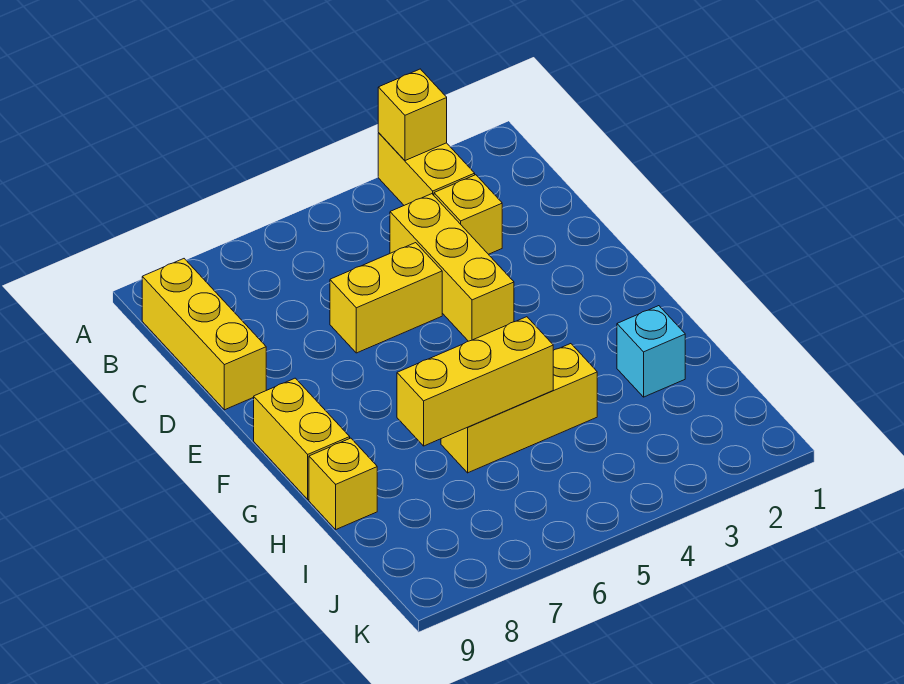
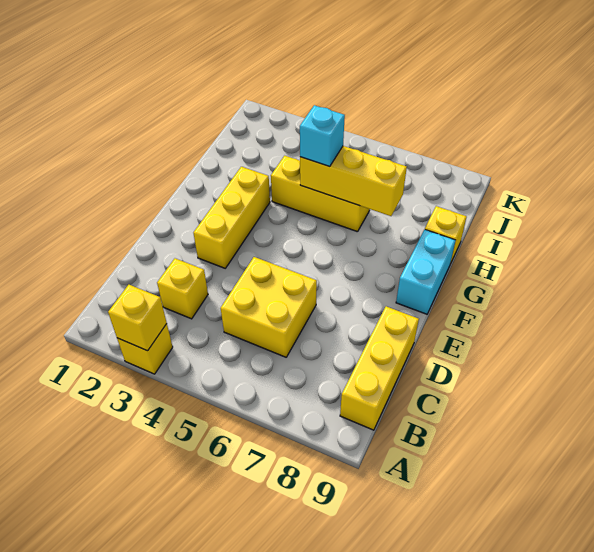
yellow 1x2 brick [378,133,475,205] -> yellow 1x1 brick [117,324,173,374]
yellow 1x3 brick [390,194,514,341] -> yellow 1x3 brick moved to [194,167,270,268]
yellow 1x2 brick [330,243,442,353] -> yellow 2x2 brick [221,257,317,357]
yellow 1x2 brick [254,378,350,500] -> cyan 1x2 brick [396,229,456,314]
cyan 1x1 brick [617,306,685,397] -> cyan 1x1 brick moved to [300,105,345,167]

